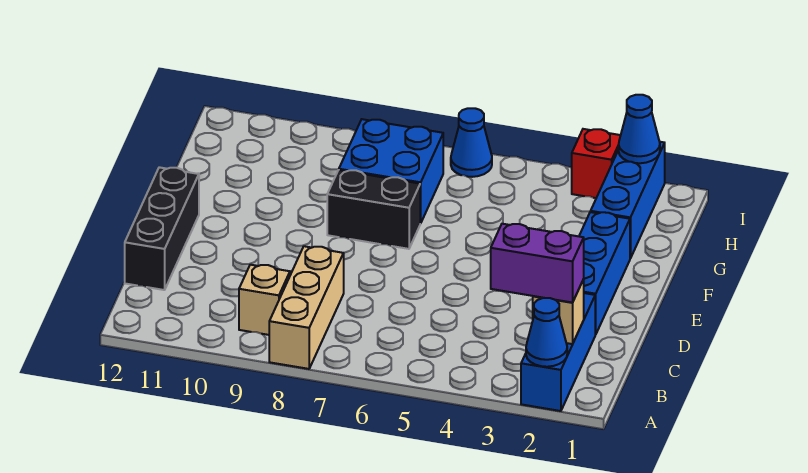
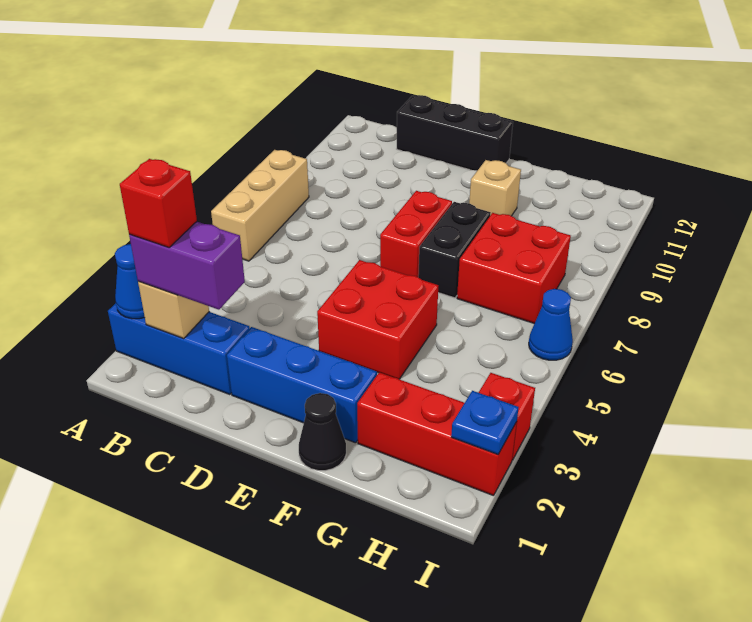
tan 1x3 brick [269,246,344,369] -> tan 1x3 brick turned to [211,150,309,261]
purple 1x2 brick [491,224,584,303] -> purple 1x2 brick turned to [129,222,245,310]
none -> red 1x1 brick [120,159,197,247]
tan 1x1 brick [239,265,290,335] -> tan 1x1 brick moved to [469,160,521,216]
none -> red 2x2 brick [317,260,438,379]
none -> red 1x2 brick [380,191,452,277]
none -> black 1x1 cone [299,393,346,471]
blue 1x3 brick [591,142,665,258] -> red 1x3 brick [357,372,517,496]
blue 2x2 brick [339,119,443,223] -> red 2x2 brick [457,213,571,324]
blue 1x1 cone [619,95,660,163] -> blue 1x1 plate [451,391,519,454]

